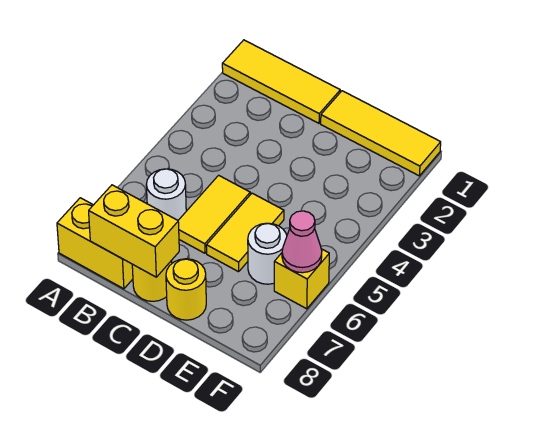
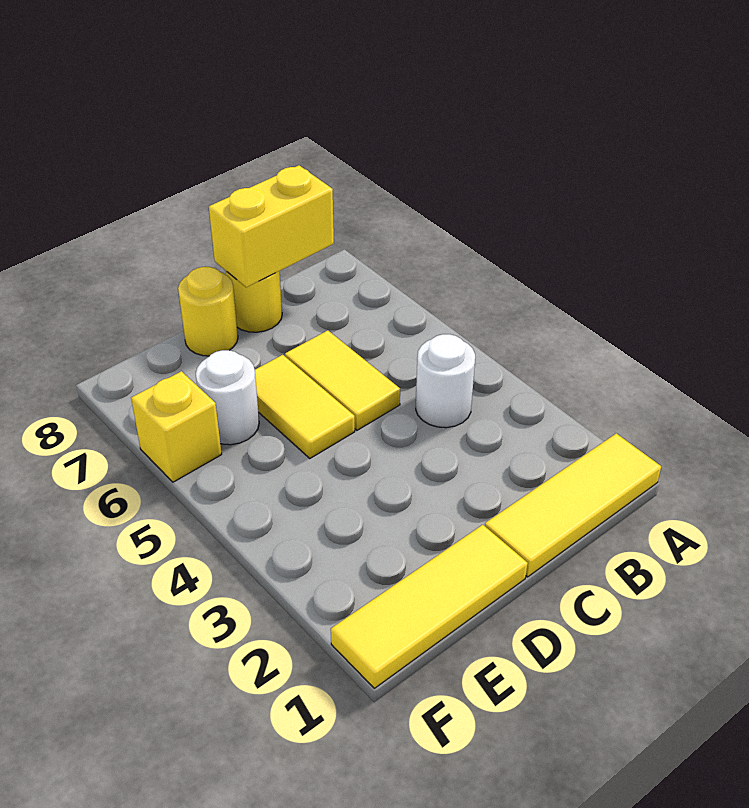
yellow 1x2 brick [57,198,133,289] -> none
white 1x1 round brick [146,169,186,220] -> white 1x1 round brick moved to [416,334,475,428]
pink 1x1 cone [282,211,322,273] -> none

